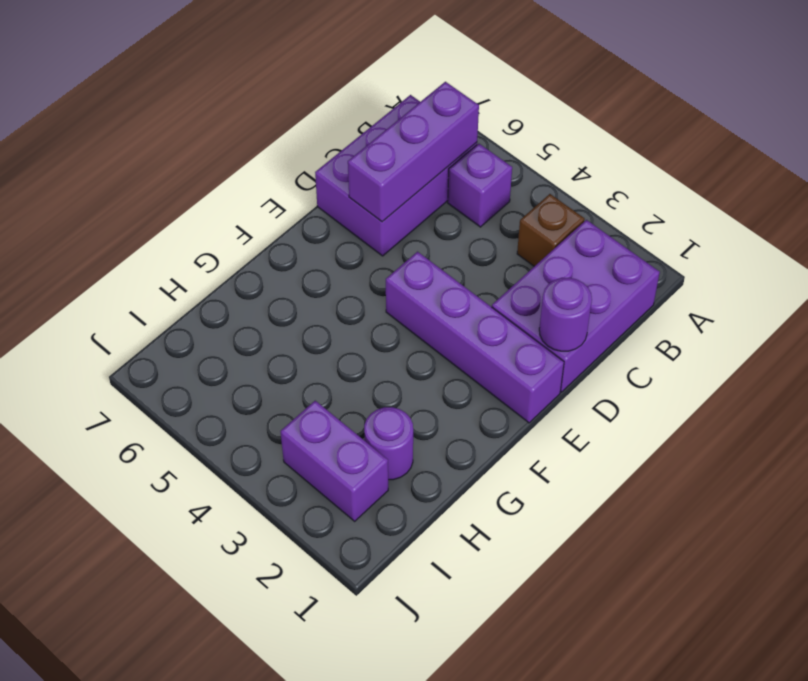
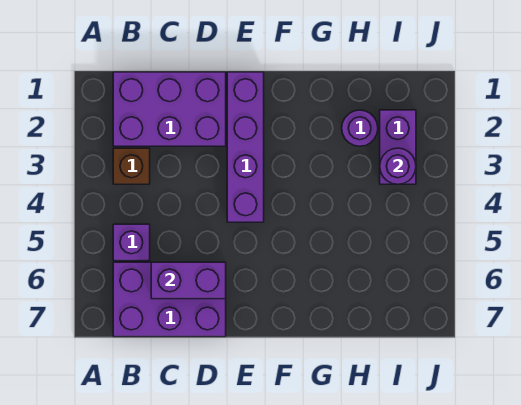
purple 1x3 brick [348,82,479,222] -> purple 1x2 brick [151,262,226,299]
purple 1x1 round brick [539,278,592,351] -> purple 1x1 round brick moved to [380,148,416,184]

